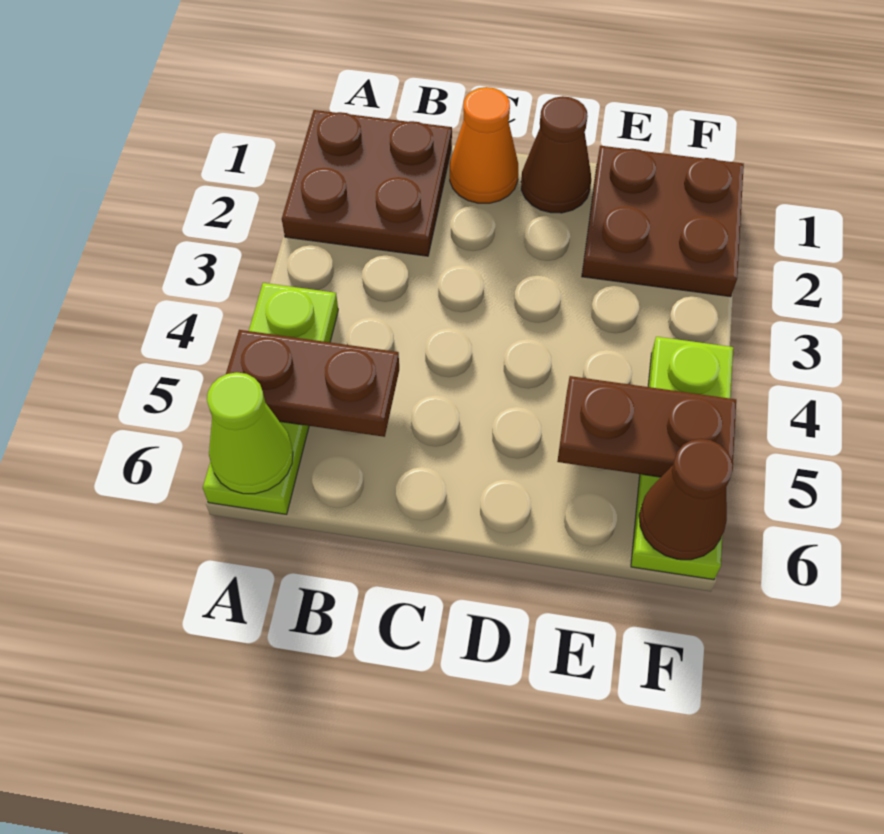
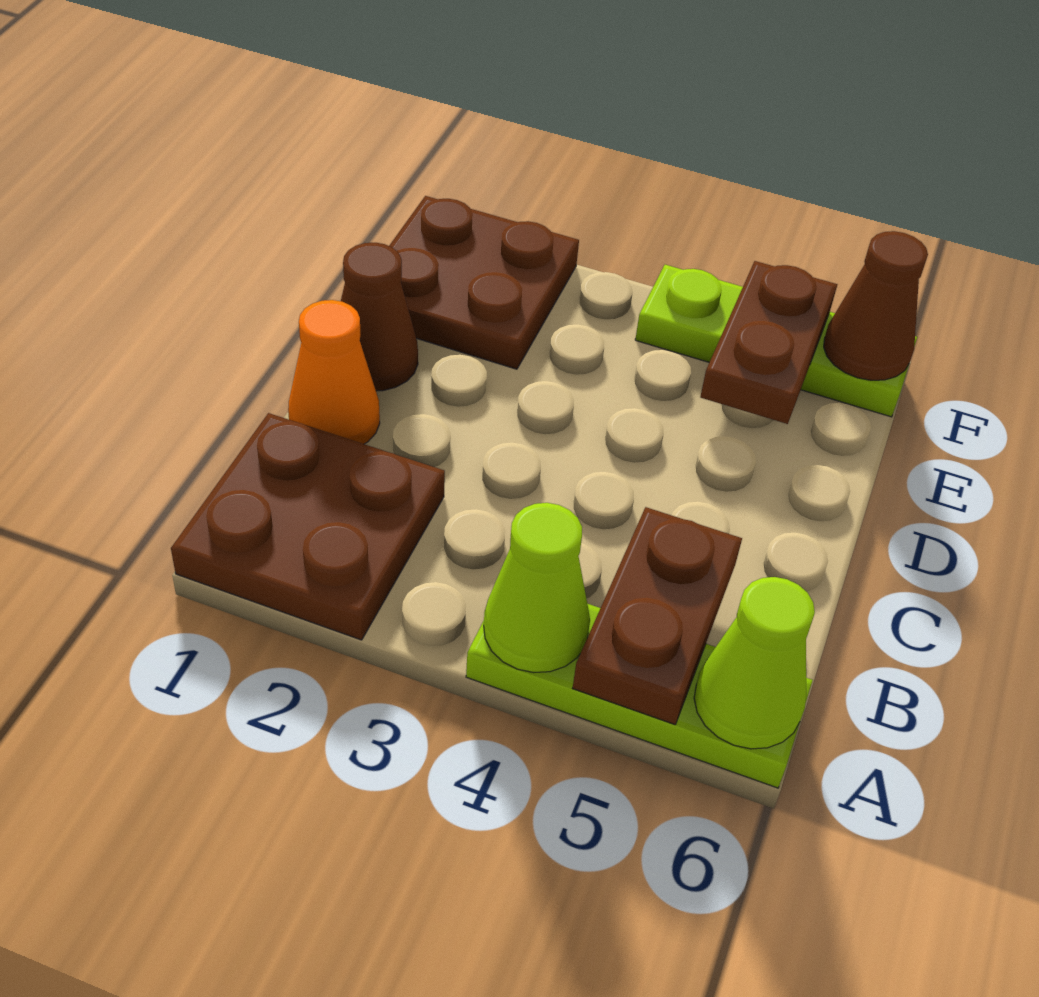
none -> lime 1x1 cone [484,503,590,673]

